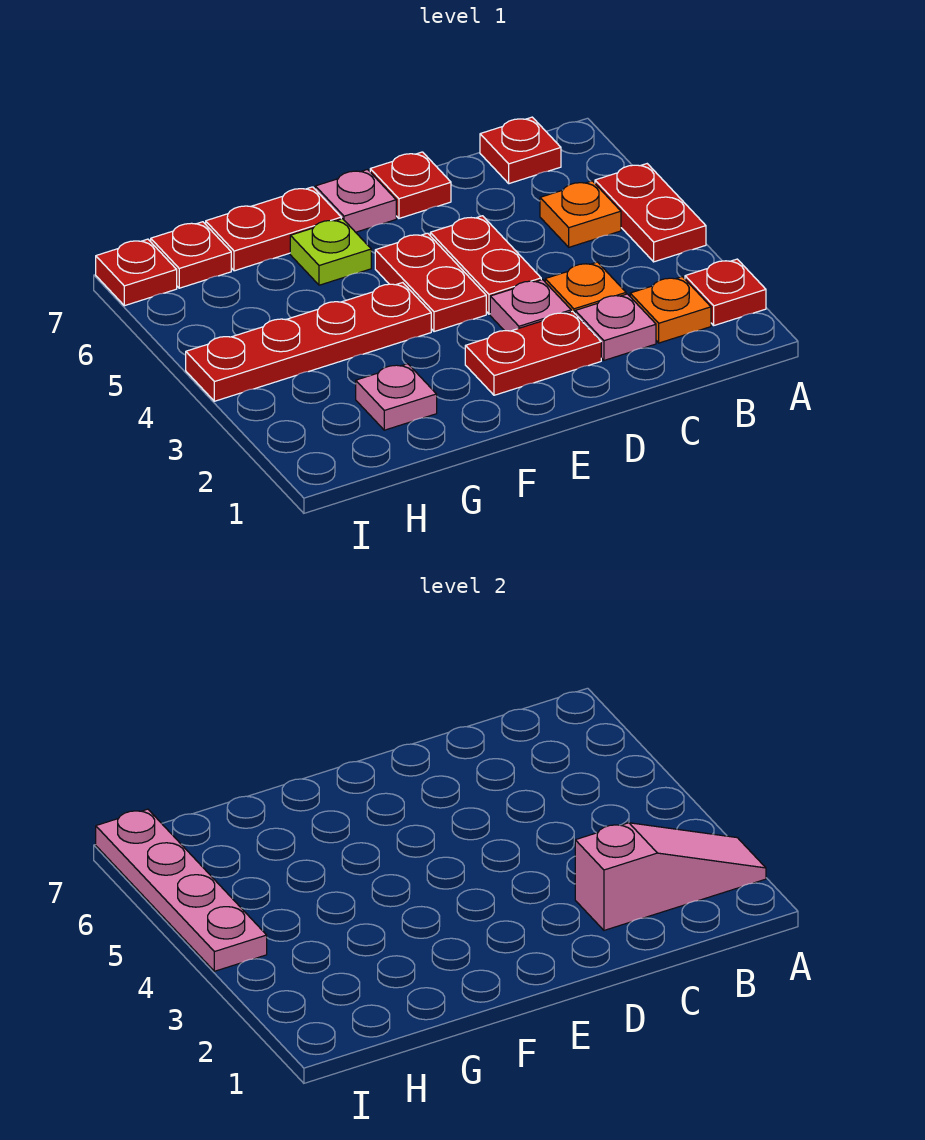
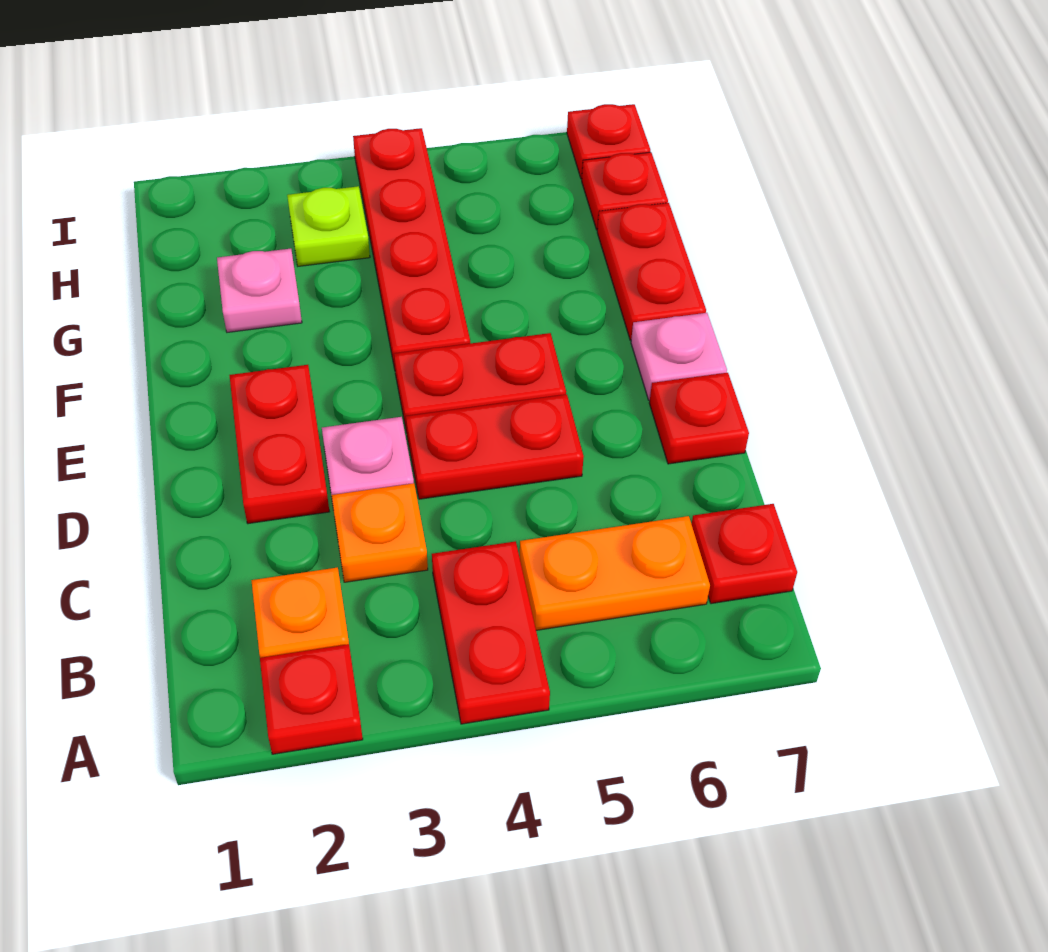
pink 1x3 slope [575,823,766,930] -> none
red 1x2 plate [595,164,706,262] -> red 1x2 plate turned to [432,541,550,724]
orange 1x1 plate [540,181,621,247] -> orange 1x2 plate [520,516,710,630]
pink 1x1 plate [575,294,656,360] -> none
lime 1x1 plate [290,219,371,285] -> lime 1x1 plate moved to [287,186,370,266]
pink 1x4 plate [96,809,267,971] -> none

